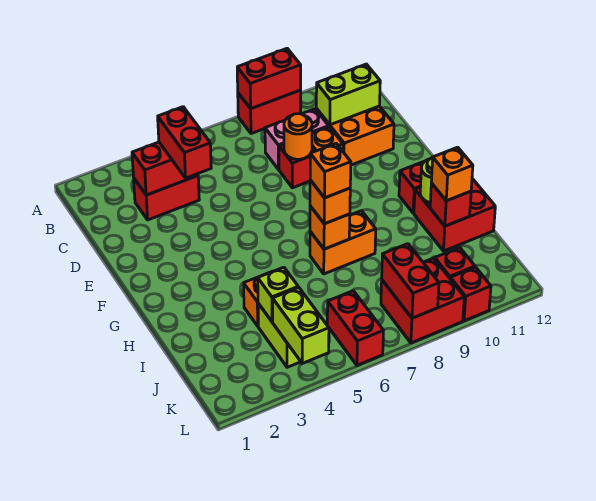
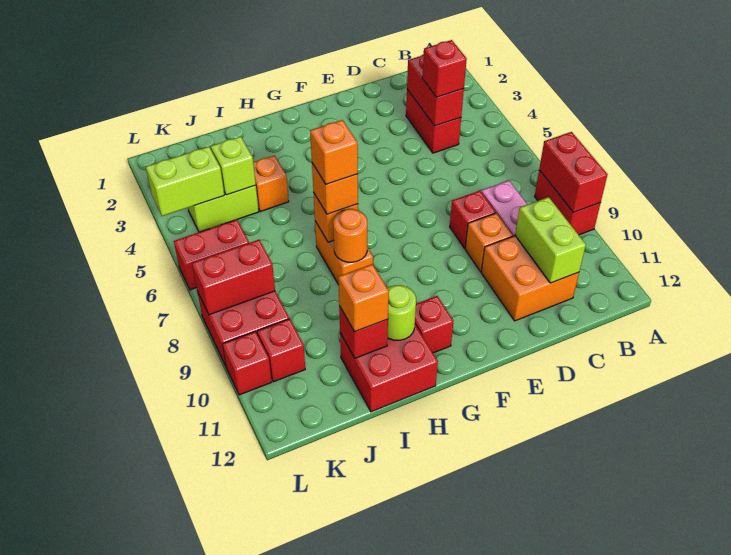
red 1x2 brick [158,107,211,178] -> red 1x1 brick [422,40,467,97]
orange 1x1 round brick [284,114,312,159] -> orange 1x1 round brick moved to [333,209,367,262]

